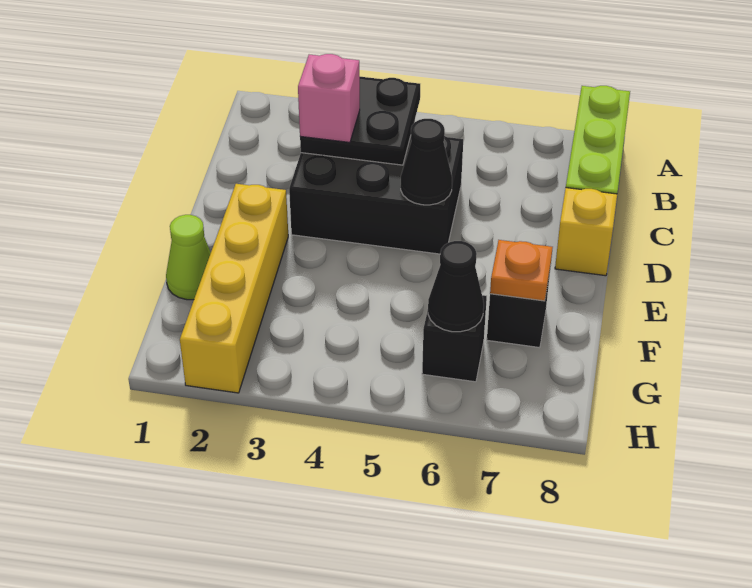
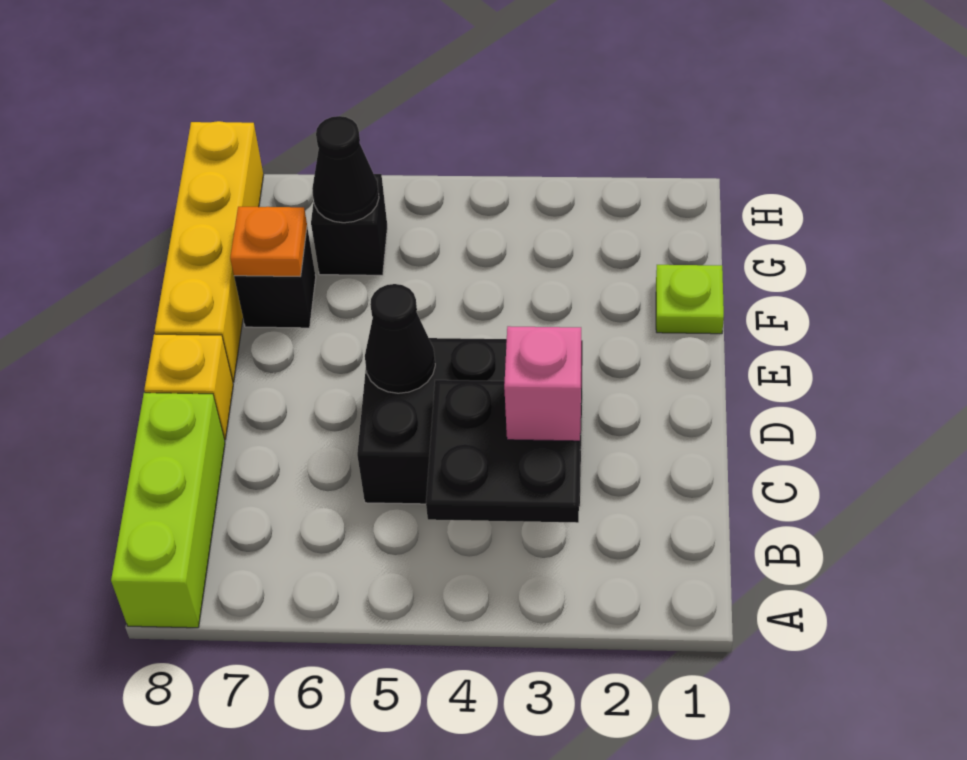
yellow 1x4 brick [180,184,288,393] -> yellow 1x4 brick moved to [155,121,264,382]
lime 1x1 cone [166,215,211,300] -> lime 1x1 plate [656,265,724,334]

